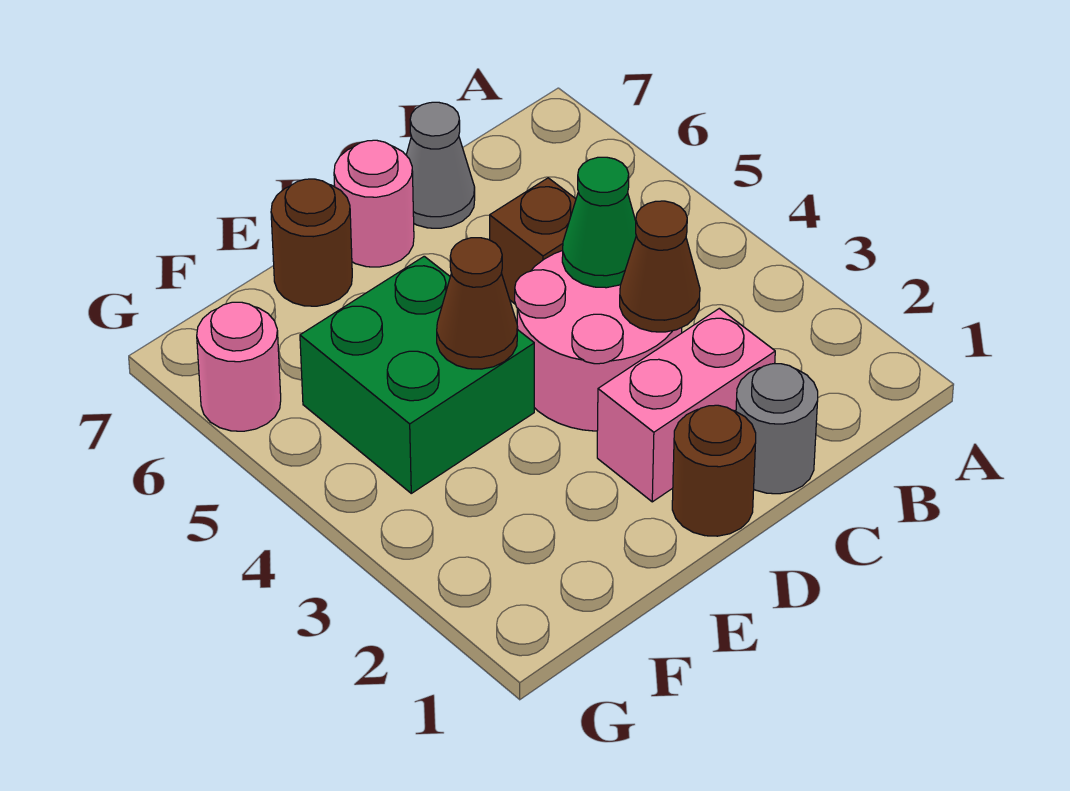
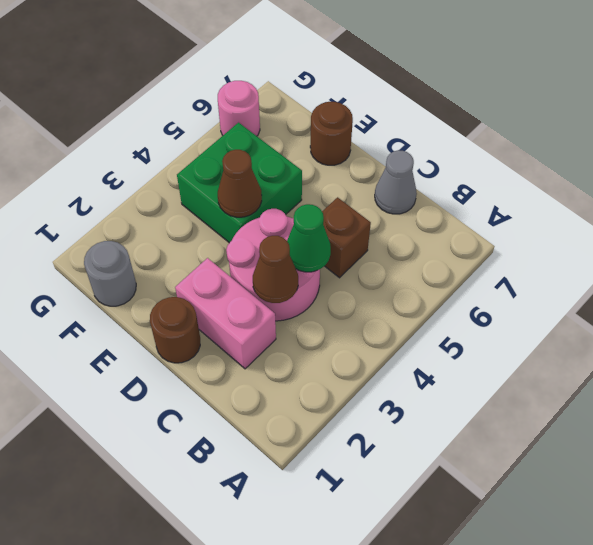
grey 1x1 round brick [736,364,818,494] -> grey 1x1 round brick moved to [84,241,136,306]
pink 1x1 round brick [334,140,414,267] -> none

